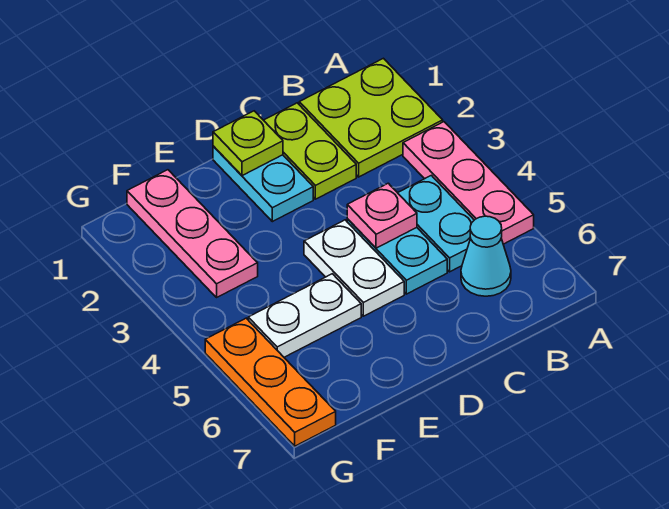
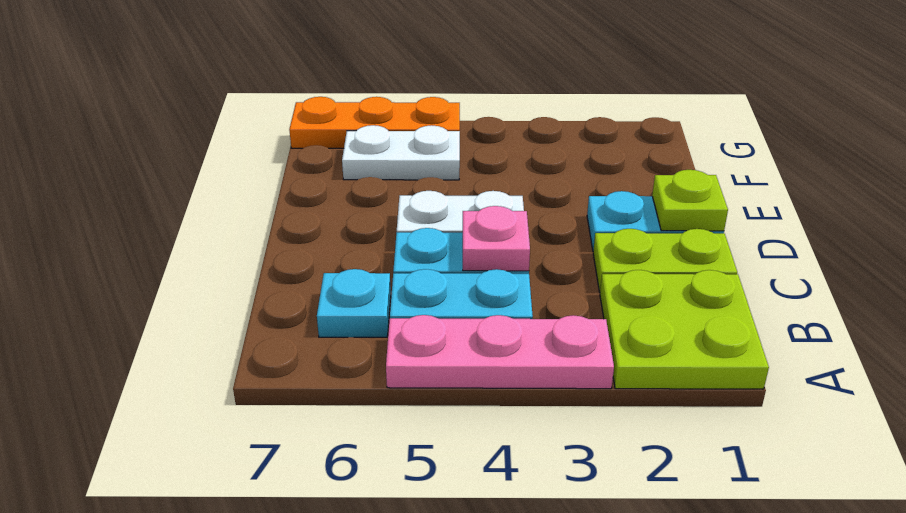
cyan 1x1 cone [461,216,511,296] -> cyan 1x1 plate [317,269,391,337]
white 1x2 plate [248,274,361,357] -> white 1x2 plate turned to [342,125,460,180]
pink 1x3 plate [127,170,258,297] -> none

